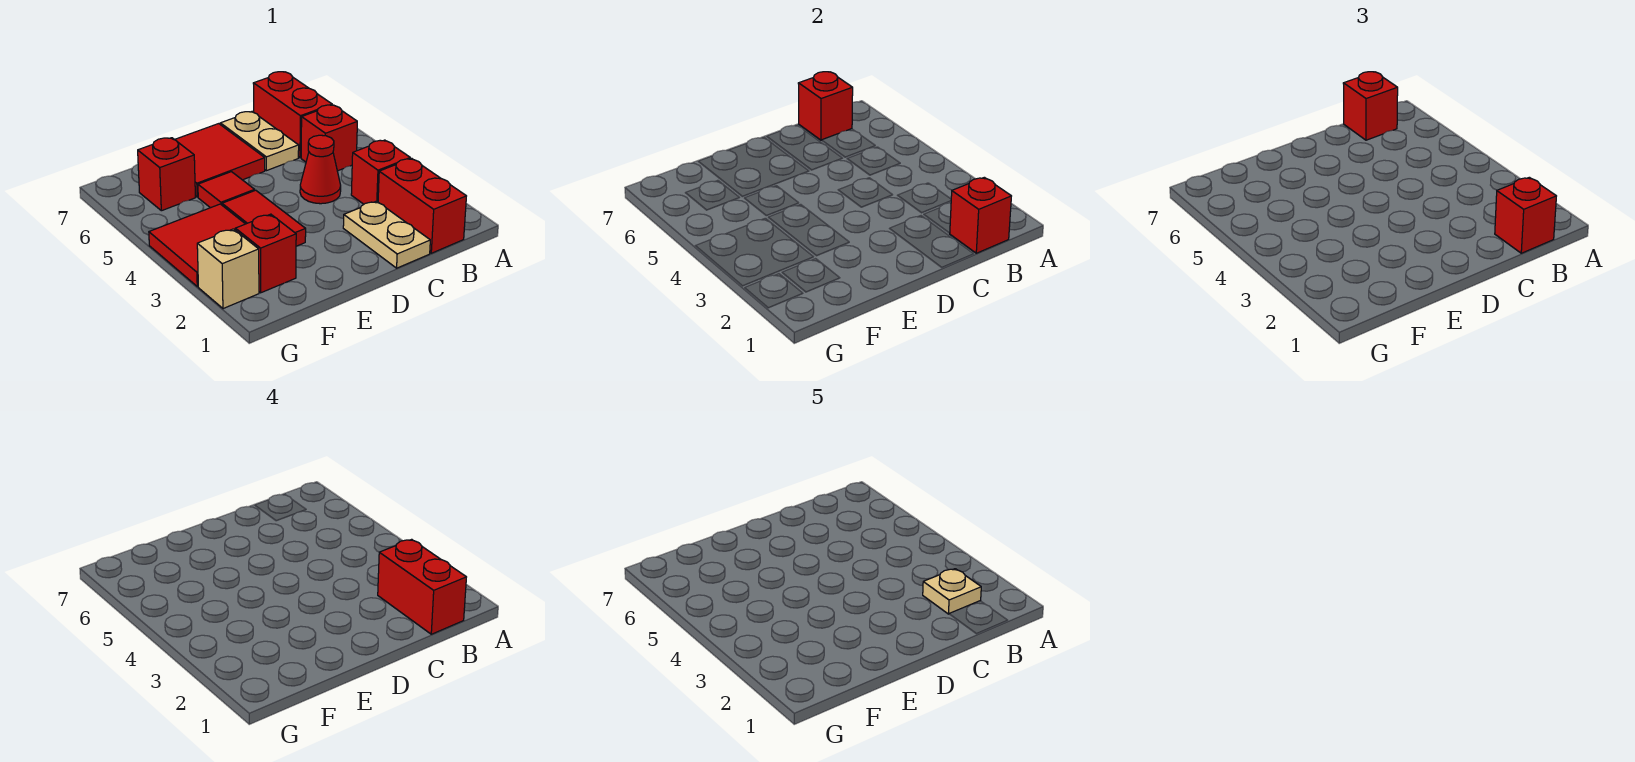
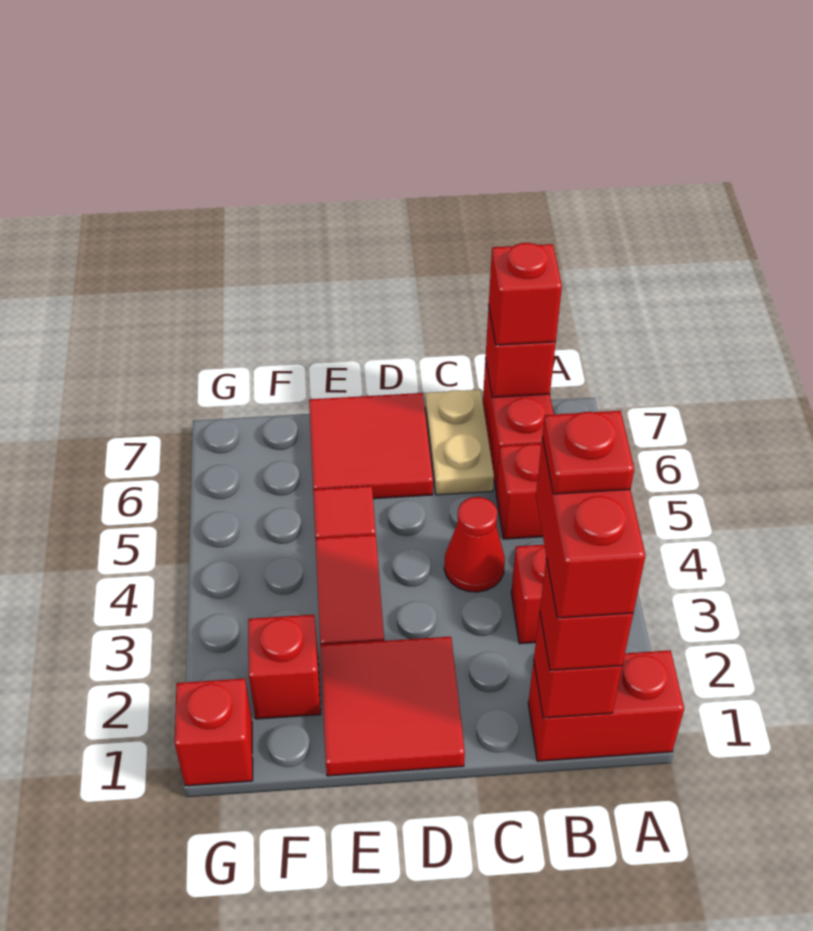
red 1x2 brick [378,158,466,253] -> red 1x2 brick turned to [528,650,684,761]
tan 1x1 plate [923,569,981,614] -> red 1x1 plate [542,411,634,494]
tan 1x2 plate [343,201,430,268] -> none
red 2x2 tile [149,204,245,287] -> red 2x2 tile moved to [320,637,465,776]
red 1x1 brick [138,138,195,211] -> red 1x1 brick moved to [175,679,253,786]
tan 1x1 brick [197,229,259,309] -> none

